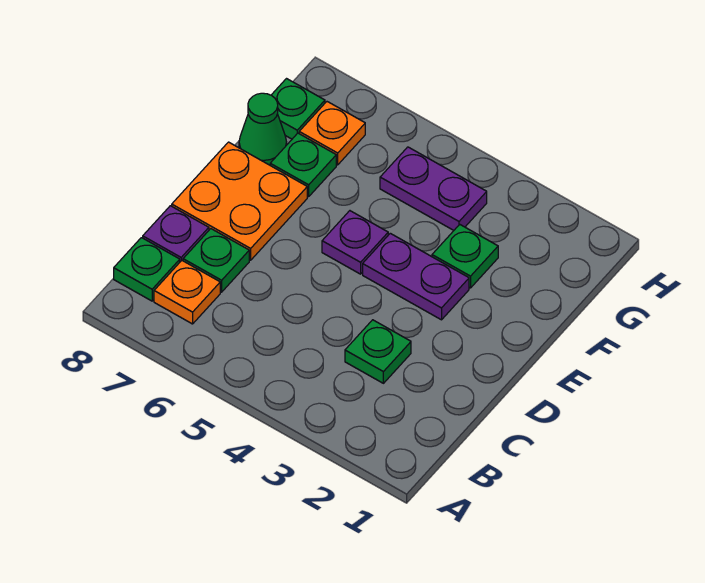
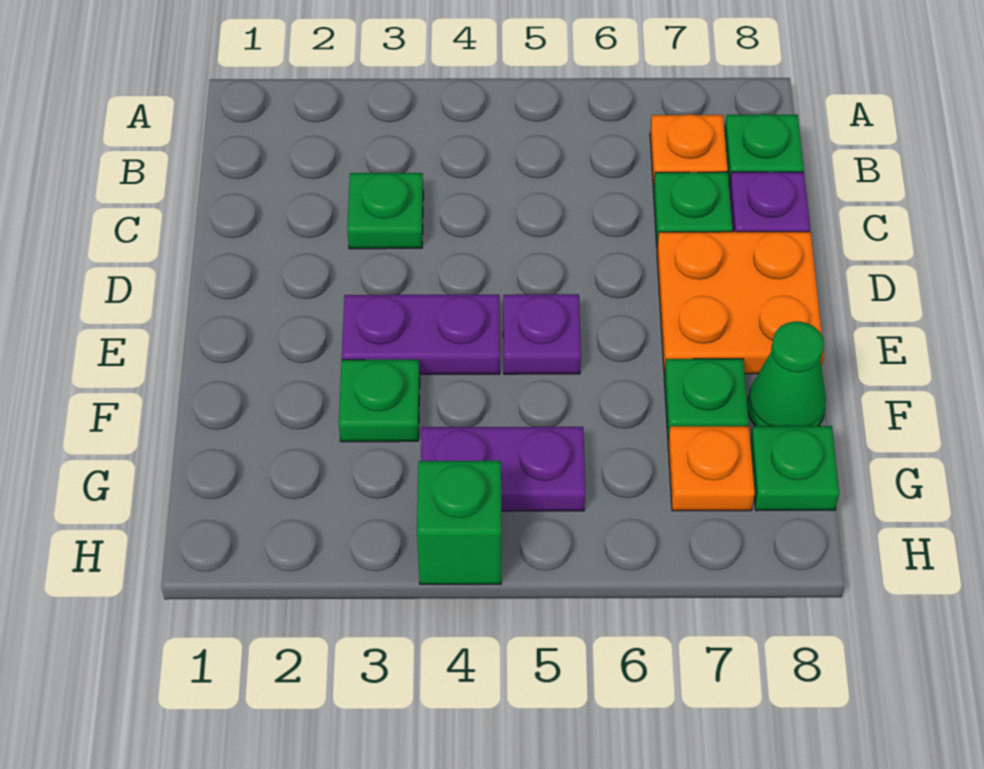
none -> green 1x1 brick [417,461,501,584]

